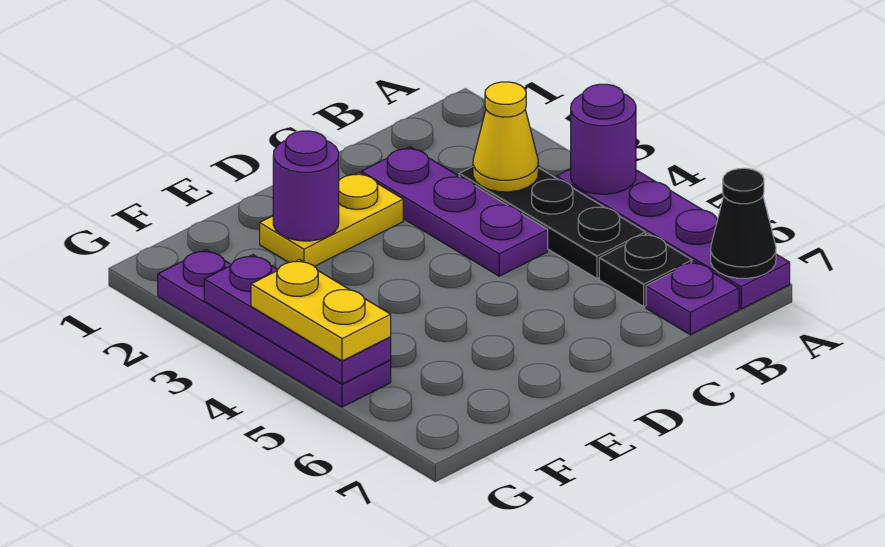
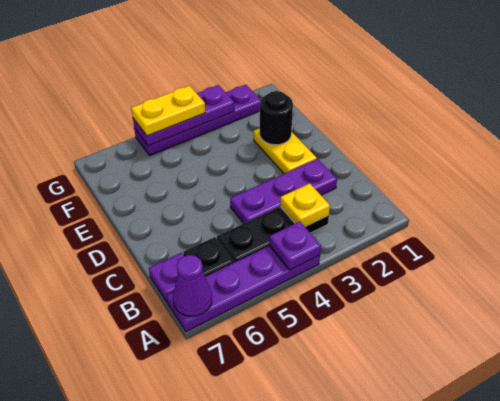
purple 1x1 round brick [571,84,636,194] -> purple 1x1 plate [269,222,321,270]
black 1x1 cone [711,168,776,278] -> purple 1x1 cone [173,255,212,316]
yellow 1x1 cone [473,82,538,192] -> yellow 1x1 plate [280,184,330,226]
purple 1x1 round brick [273,131,339,241] -> black 1x1 round brick [260,91,293,145]

